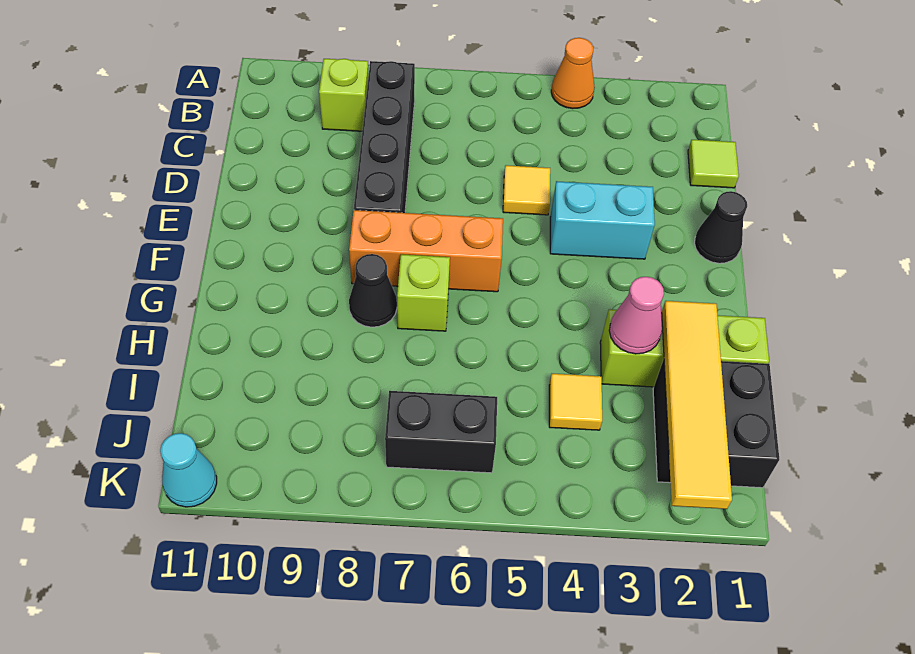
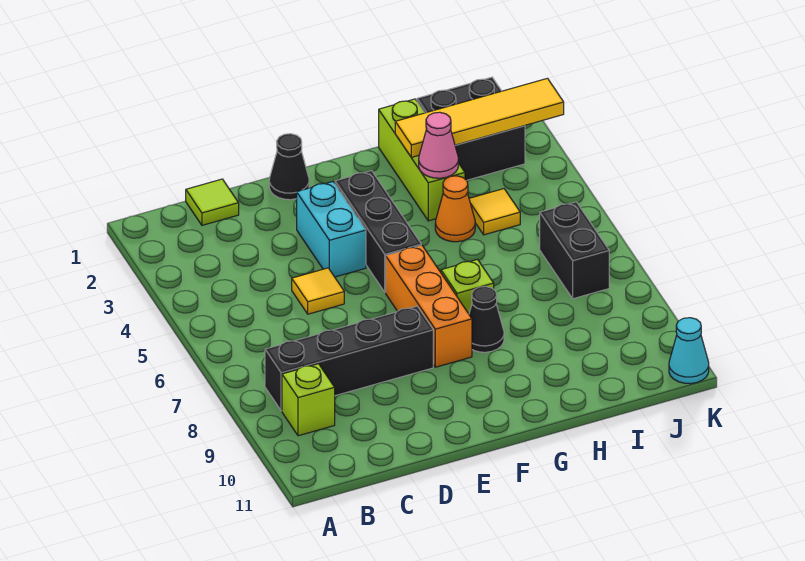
orange 1x1 cone [551,38,595,109] -> orange 1x1 cone moved to [435,176,475,242]
none -> black 1x3 brick [335,171,421,292]

